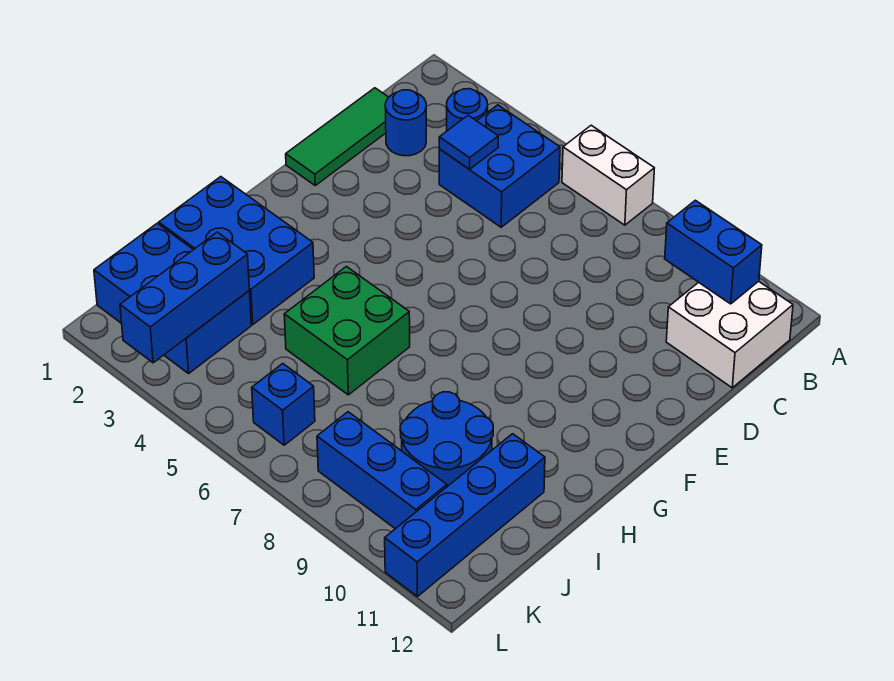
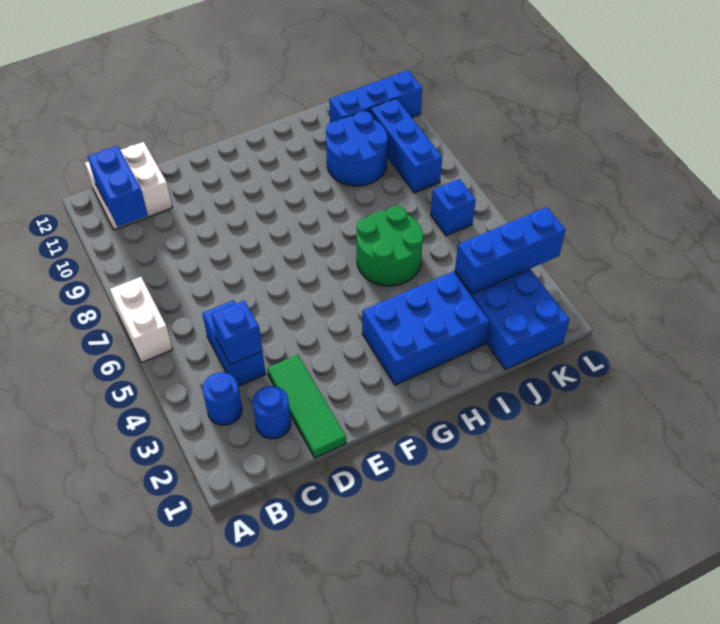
blue 2x2 brick [439,105,560,227] -> blue 1x2 brick [202,300,266,386]
green 1x3 tile [286,88,389,185] -> green 1x3 tile turned to [267,355,346,458]
blue 1x1 tile [439,115,498,169] -> blue 1x1 brick [212,301,262,365]
blue 2x3 brick [159,177,314,325] -> blue 2x3 brick turned to [362,272,489,385]
green 2x2 brick [284,267,410,395] -> green 2x2 round brick [357,206,423,286]
blue 1x4 brick [385,434,545,597] -> blue 1x3 brick [329,70,422,123]

